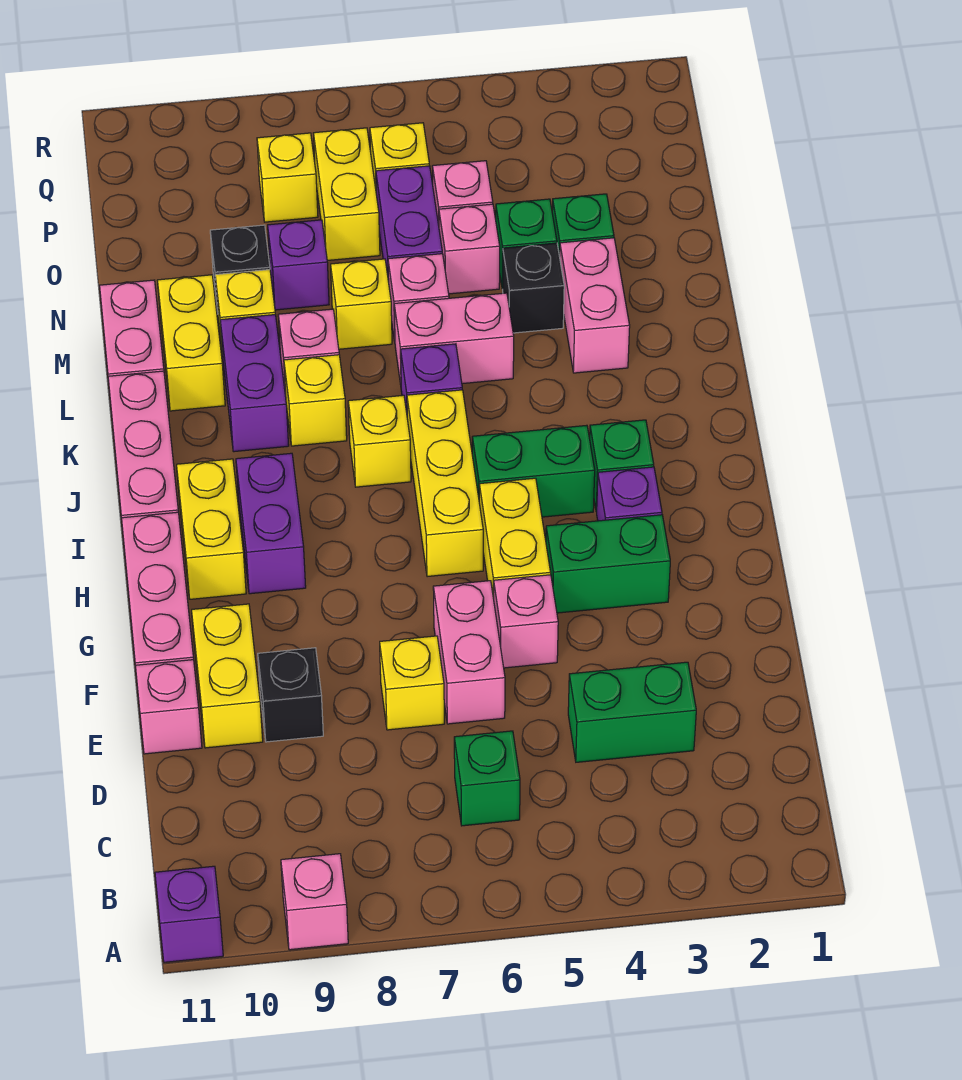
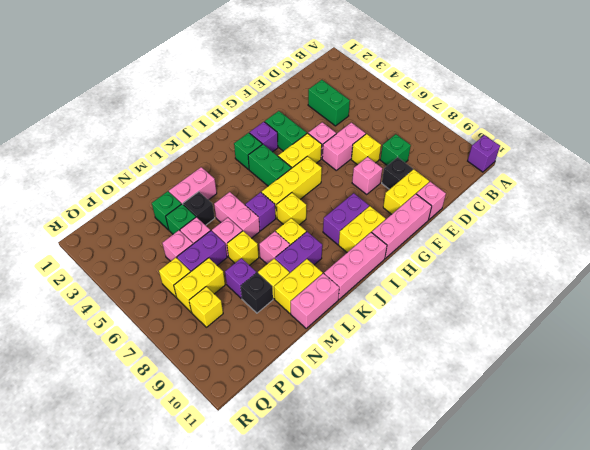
pink 1x1 brick [281,854,348,950] -> pink 1x1 brick moved to [352,157,382,194]
green 1x1 brick [454,731,520,826] -> green 1x1 brick moved to [380,134,411,165]

